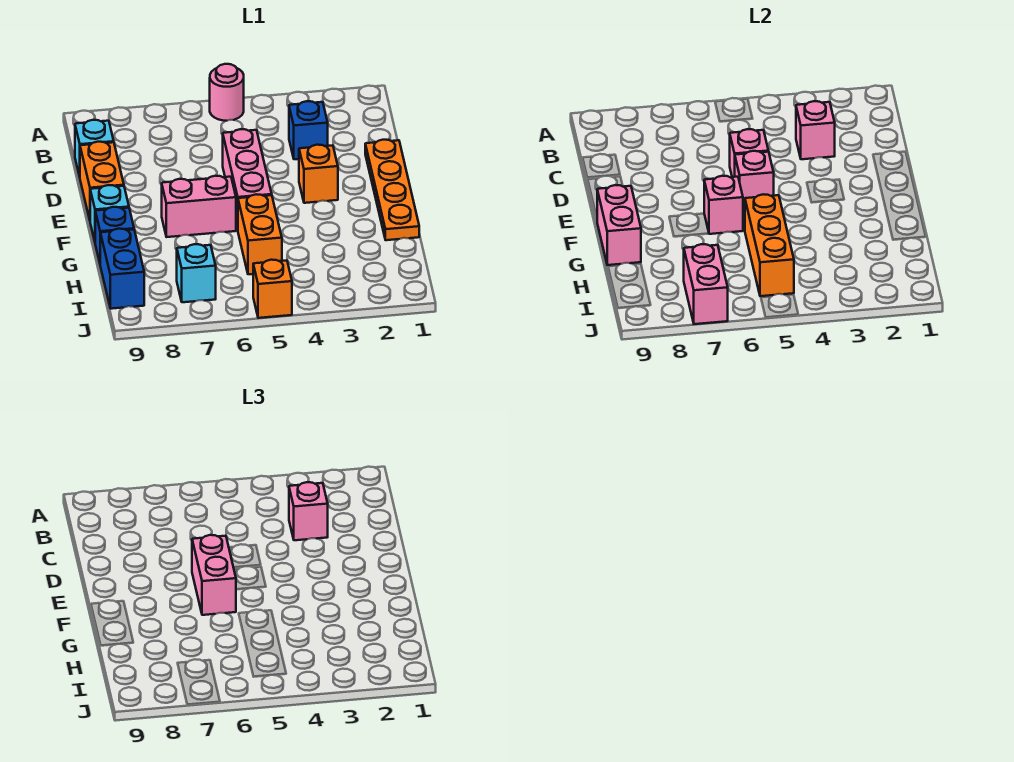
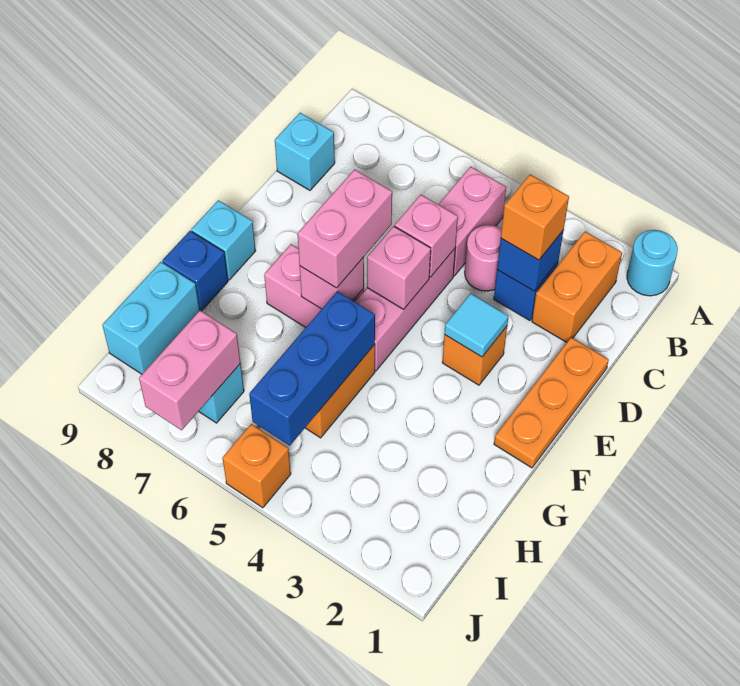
none -> cyan 1x1 round brick [627,230,678,296]
pink 1x1 round brick [210,64,244,121] -> pink 1x1 round brick moved to [465,225,502,291]
pink 1x1 brick [796,101,835,159] -> blue 1x1 brick [497,230,564,291]
pink 1x1 brick [289,482,328,540] -> orange 1x1 brick [501,175,569,260]
orange 1x4 plate [365,140,419,240] -> orange 1x3 plate [494,337,609,468]
orange 1x2 brick [80,142,124,220] -> orange 1x2 brick moved to [532,232,622,342]
none -> cyan 1x1 tile [445,294,508,357]
pink 1x2 brick [597,185,641,265] -> pink 1x2 brick moved to [438,167,506,276]
orange 1x3 brick [745,194,794,296] -> blue 1x3 brick [249,291,375,446]
blue 1x2 brick [100,229,144,309] -> cyan 1x2 brick [102,262,200,374]

